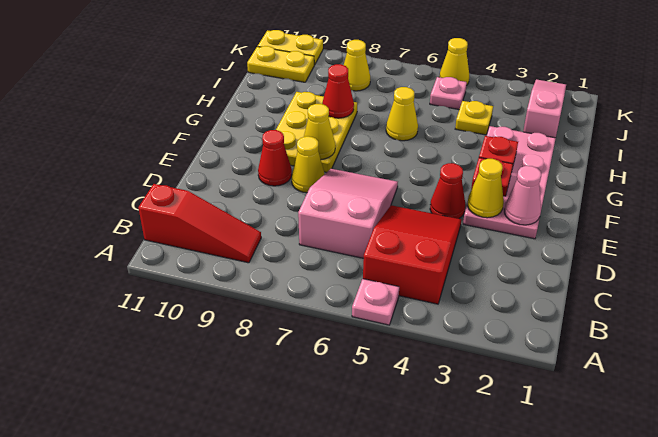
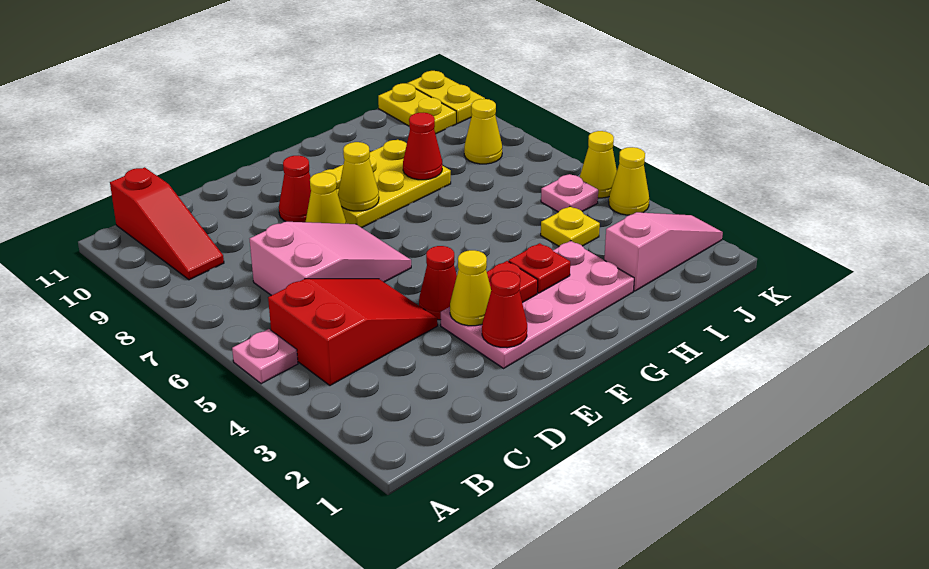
pink 1x1 cone [504,166,541,225] -> red 1x1 cone [482,271,527,348]
yellow 1x1 cone [386,87,418,141] -> yellow 1x1 cone moved to [609,147,649,215]

